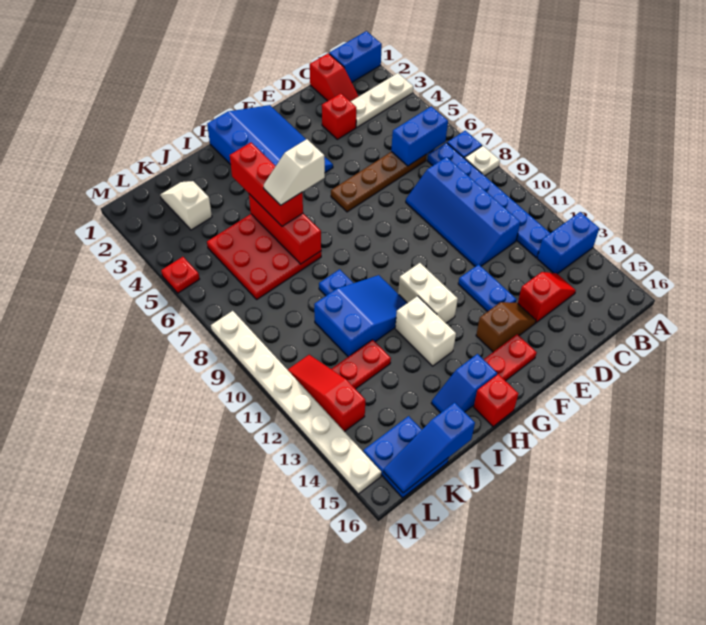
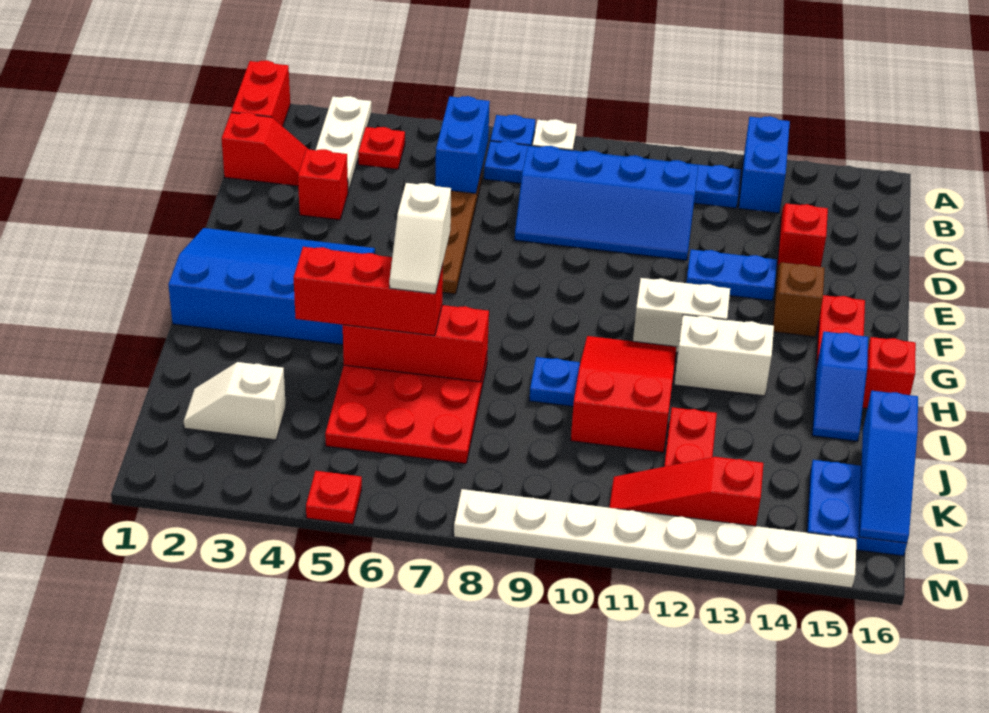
blue 1x2 brick [329,31,382,82] -> red 1x2 brick [231,60,290,126]
none -> red 1x1 plate [358,127,405,169]
blue 2x3 slope [314,275,407,357] -> red 2x3 slope [571,336,676,452]

